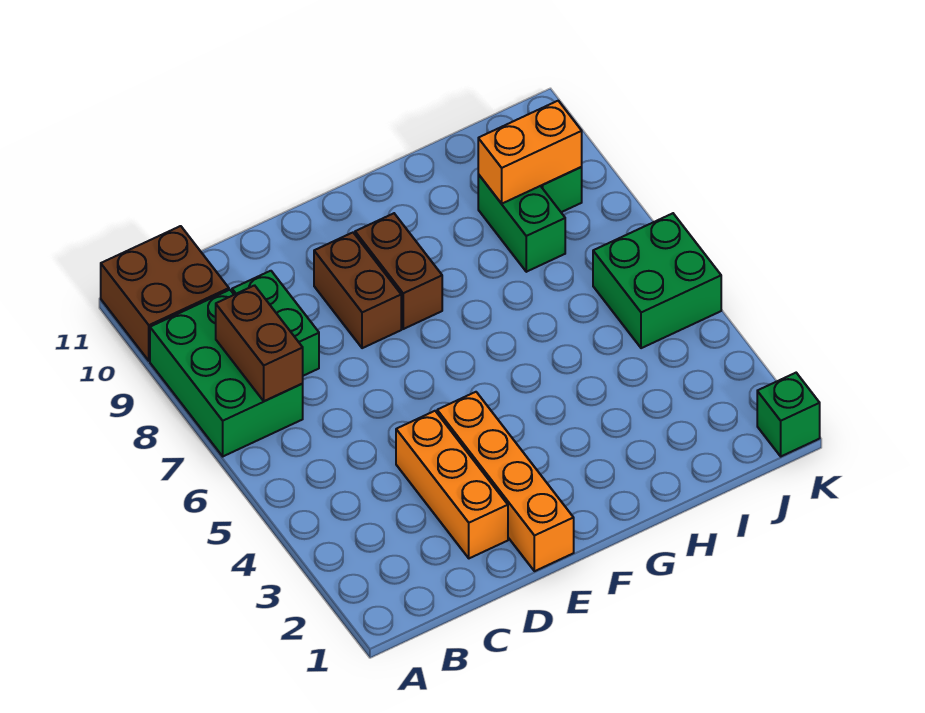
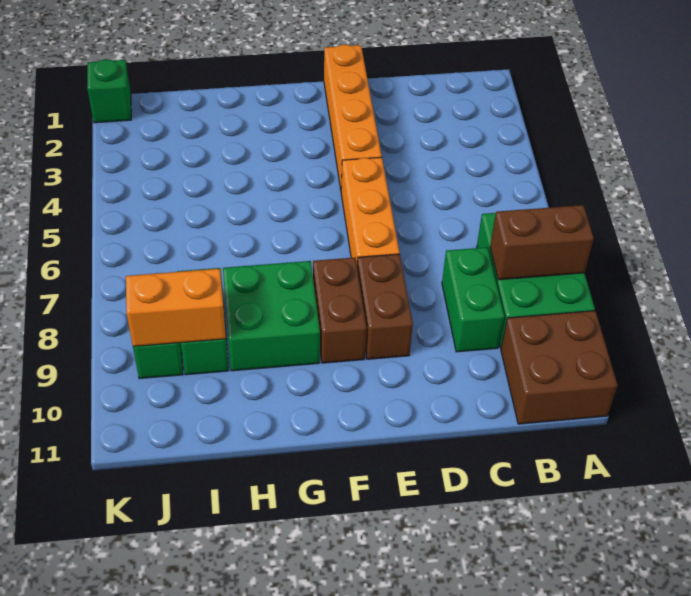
brown 1x2 brick [216,285,303,401] -> brown 1x2 brick turned to [490,205,594,280]
orange 1x3 brick [396,411,508,558] -> orange 1x3 brick moved to [341,157,400,264]
green 2x2 brick [593,213,721,348] -> green 2x2 brick moved to [223,261,320,371]

